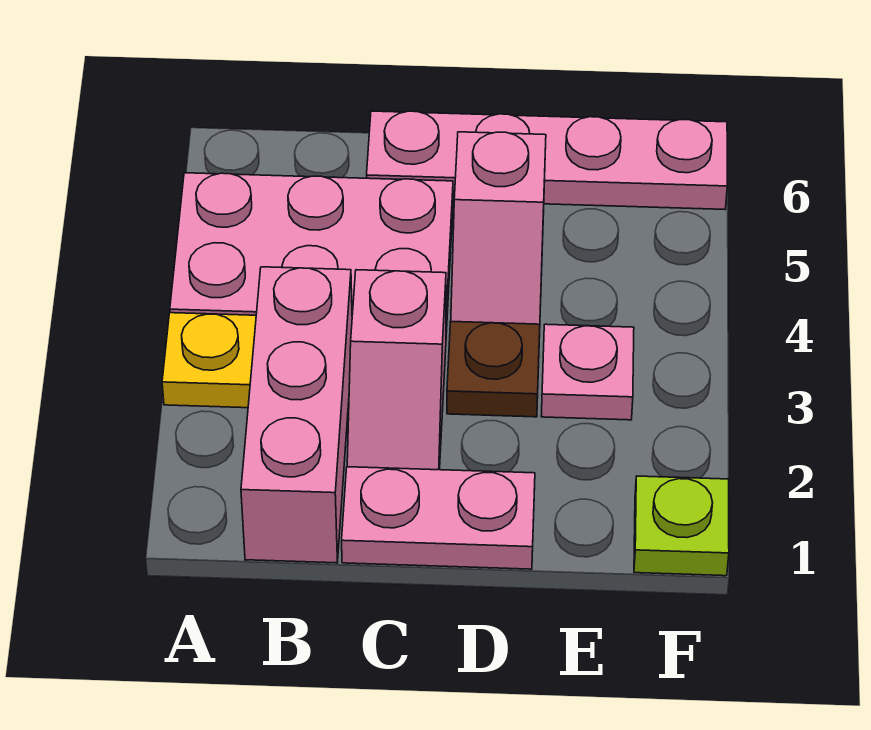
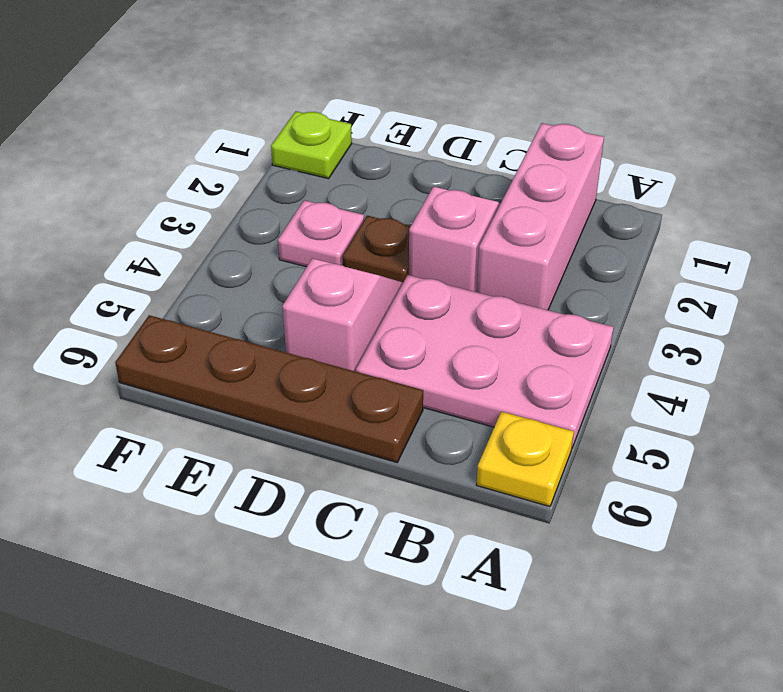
yellow 1x1 plate [162,313,256,408] -> yellow 1x1 plate moved to [476,411,574,507]
pink 1x2 plate [342,467,535,569] -> none
pink 1x4 plate [367,111,727,210] -> brown 1x4 plate [115,315,423,462]

